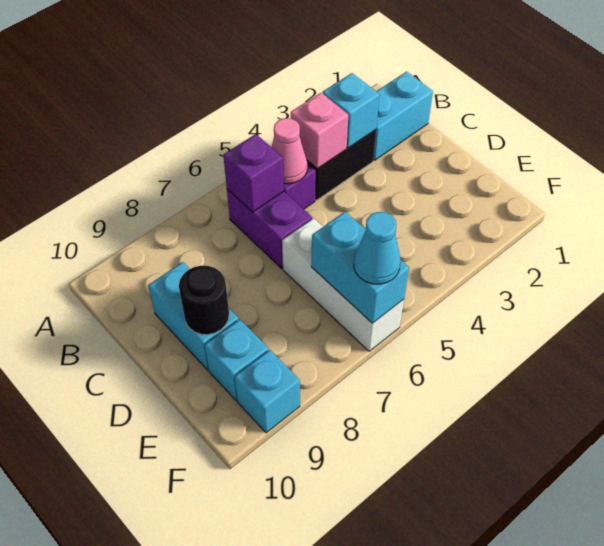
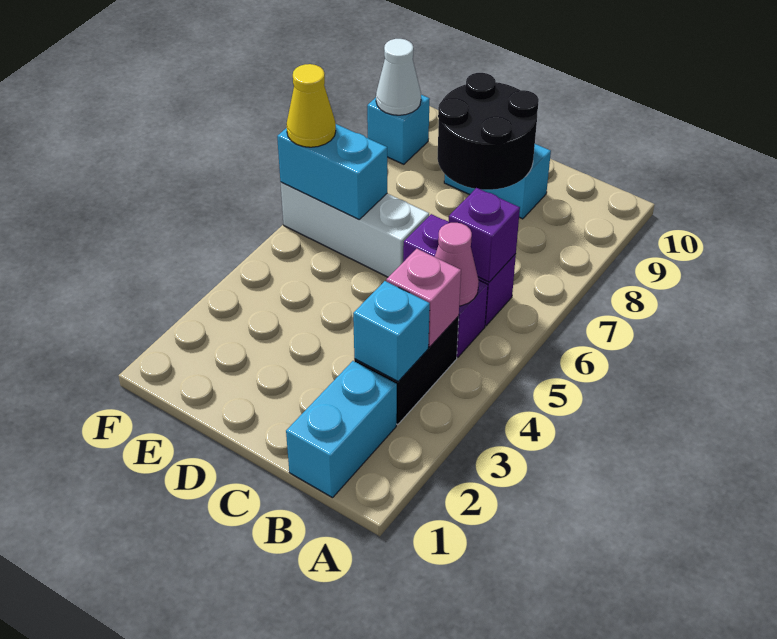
black 1x1 round brick [179,266,229,335] -> black 2x2 round brick [437,73,539,190]
cyan 1x1 brick [205,319,269,401] -> none
cyan 1x1 cone [354,212,400,284] -> yellow 1x1 cone [287,64,336,147]
none -> white 1x1 cone [376,39,421,115]

